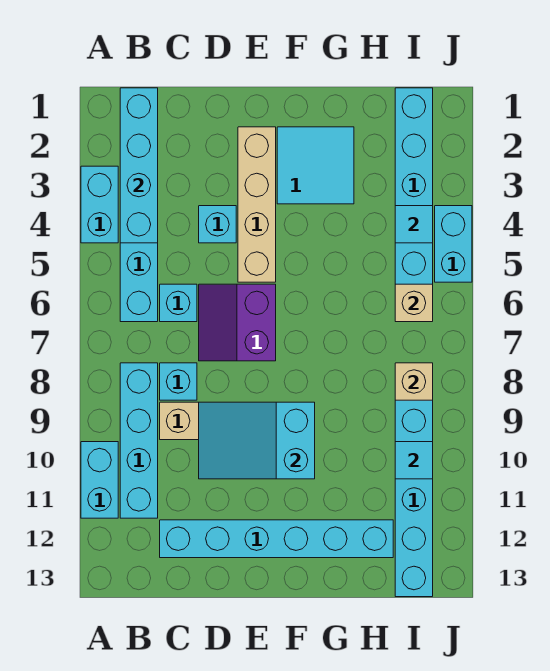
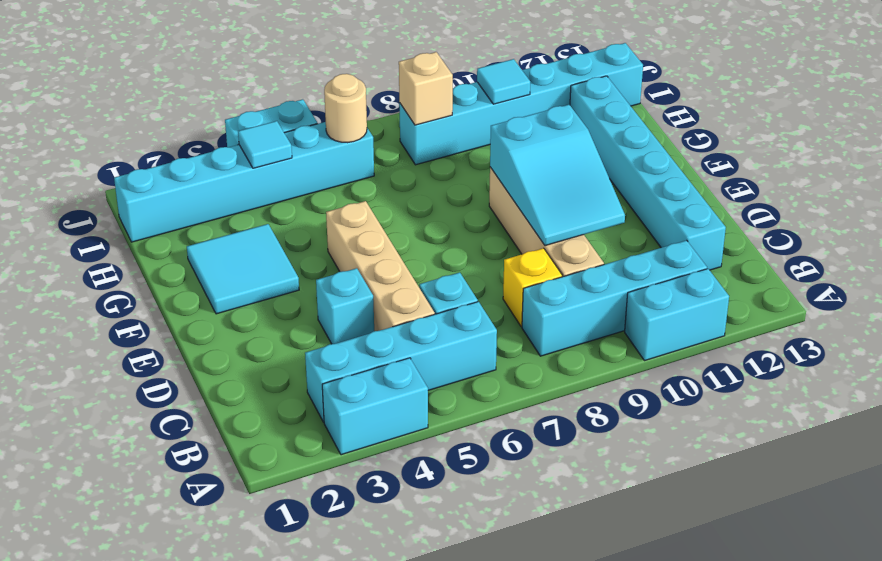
cyan 1x4 brick [120,88,158,243] -> none
cyan 1x1 brick [160,363,197,400] -> yellow 1x1 brick [503,248,562,327]
purple 2x2 slope [199,284,276,361] -> none
tan 1x4 brick [238,127,276,282] -> tan 1x4 brick turned to [326,201,435,331]
tan 1x1 brick [395,284,433,322] -> tan 1x1 round brick [324,74,367,143]

